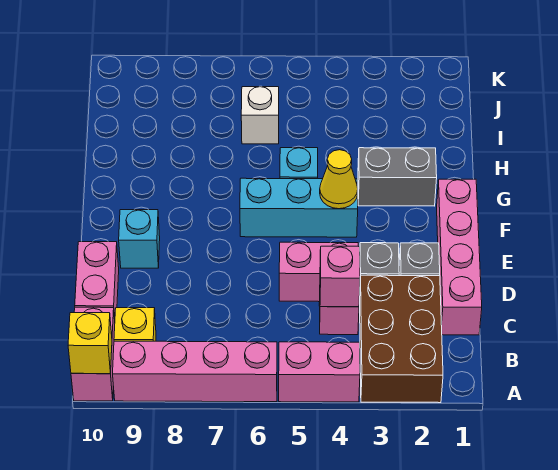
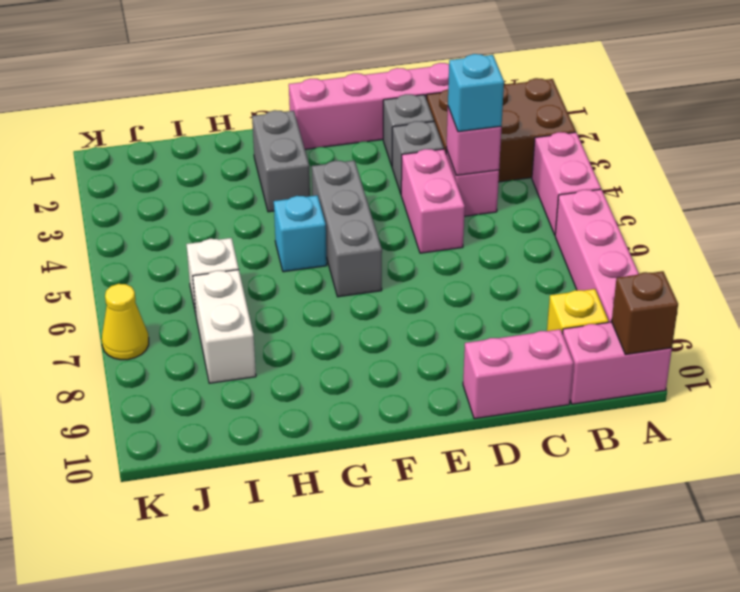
yellow 1x1 brick [68,313,112,374] -> brown 1x1 brick [612,271,678,355]
cyan 1x1 brick [119,210,160,268] -> cyan 1x1 brick moved to [448,54,504,132]
cyan 1x3 brick [240,178,358,237] -> grey 1x3 brick [312,160,382,297]
yellow 1x1 cone [320,150,358,209] -> yellow 1x1 cone moved to [102,284,149,360]
none -> white 1x2 brick [193,270,256,383]

